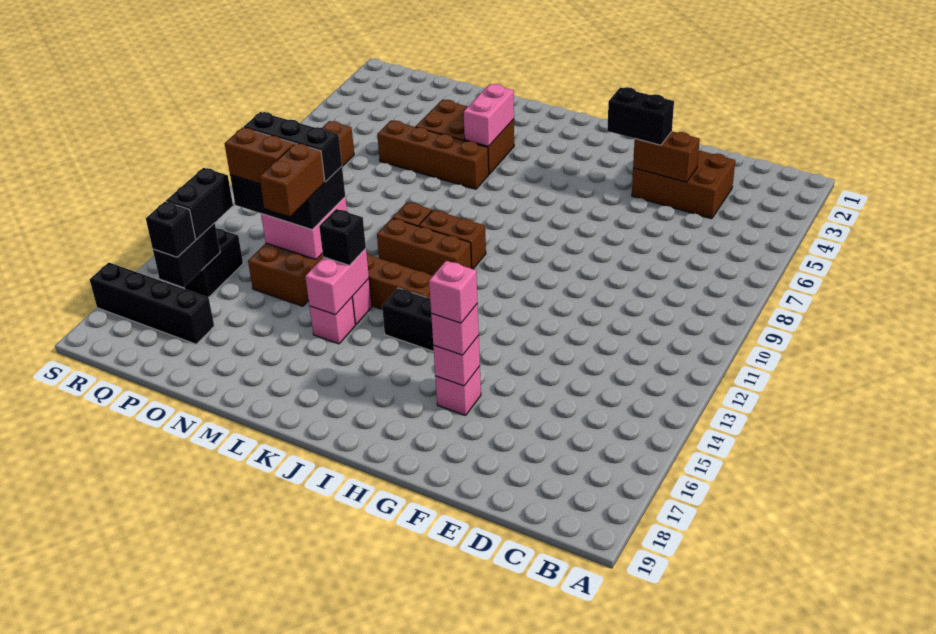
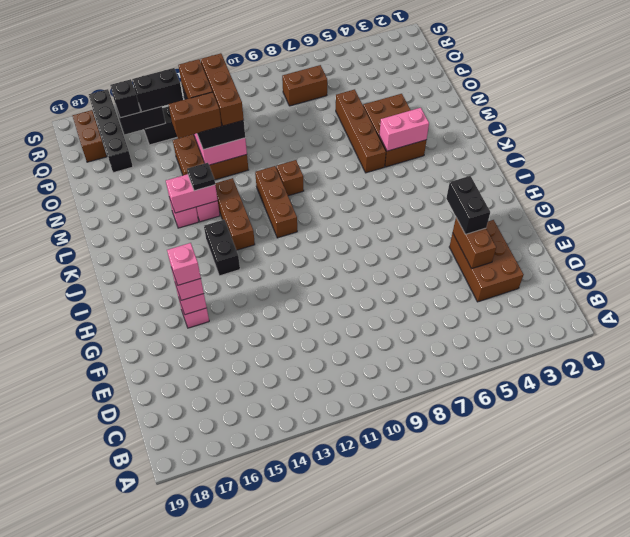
brown 1x2 brick [419,210,486,269] -> brown 1x2 brick moved to [73,110,107,162]
black 1x1 brick [319,209,366,265] -> black 1x1 plate [187,163,215,191]
black 1x3 brick [243,112,342,181] -> brown 1x3 brick [201,53,244,126]

